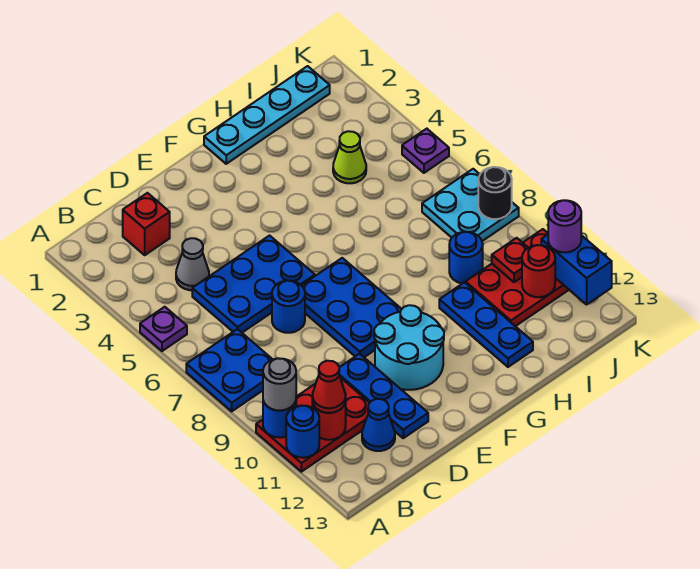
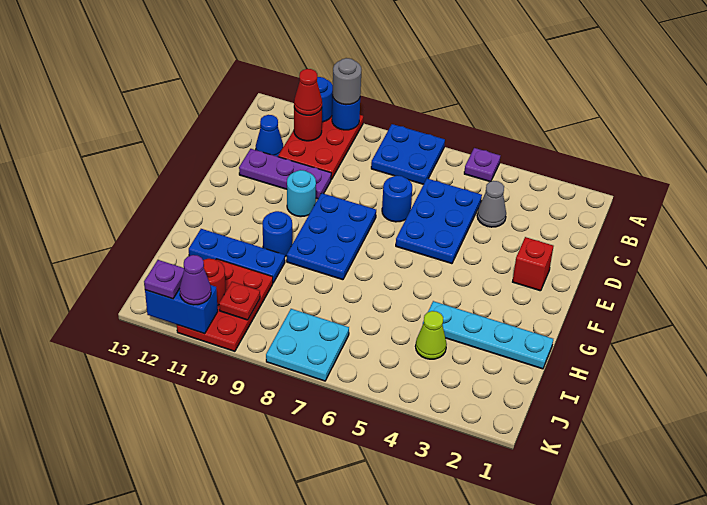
red 1x1 brick [123,193,170,255] -> red 1x1 brick moved to [513,237,553,291]
blue 1x3 plate [339,354,428,438] -> purple 1x3 plate [239,149,331,199]
blue 2x3 plate [301,258,402,357] -> blue 2x3 plate turned to [287,193,376,280]
cyan 2x2 round brick [374,305,444,390] -> cyan 1x1 round brick [287,170,316,217]
cyan 1x4 plate [204,66,330,164] -> cyan 1x4 plate turned to [423,301,553,369]
blue 1x1 round brick [449,232,483,284] -> blue 1x1 round brick moved to [263,211,292,257]
purple 1x1 plate [402,129,449,173] -> purple 1x1 plate moved to [144,260,184,299]
black 1x1 round brick [478,167,512,219] -> none
purple 1x1 round brick [548,200,581,252] -> purple 1x1 cone [180,255,211,305]

